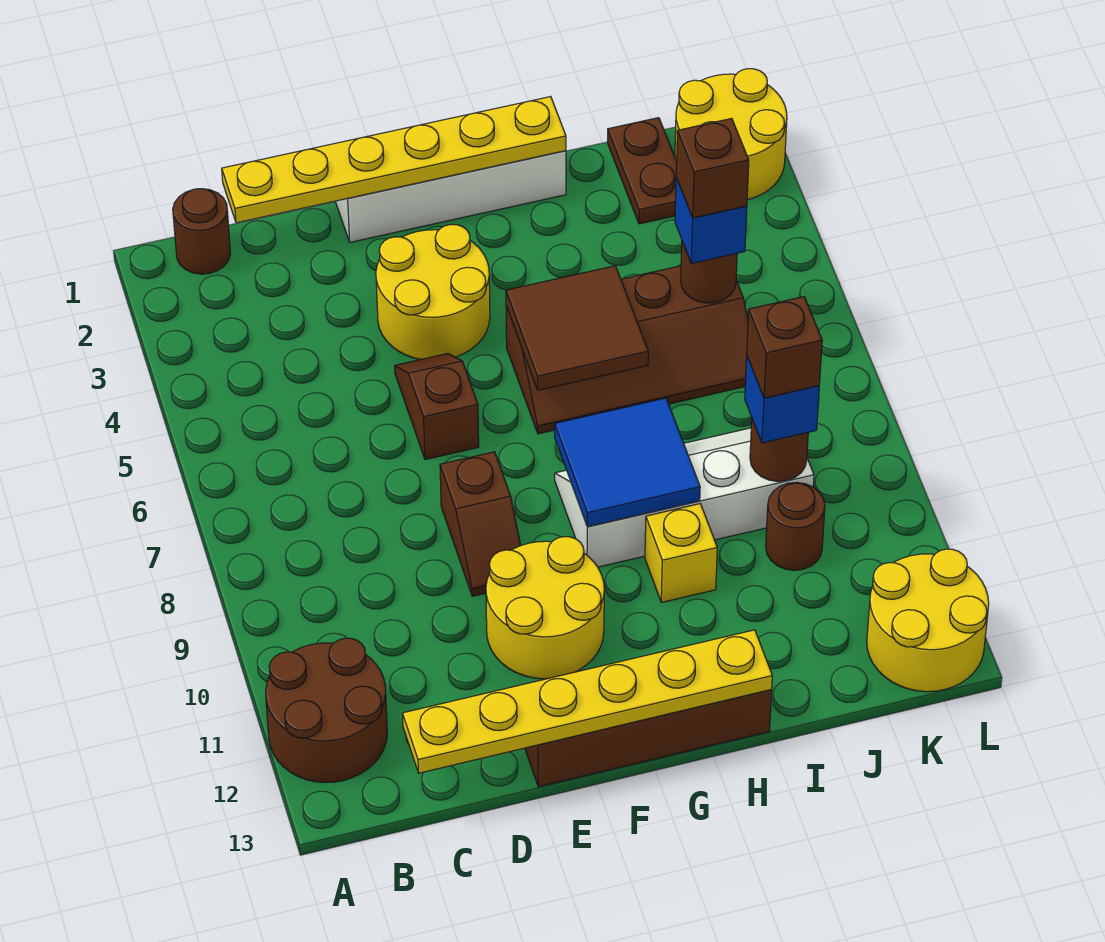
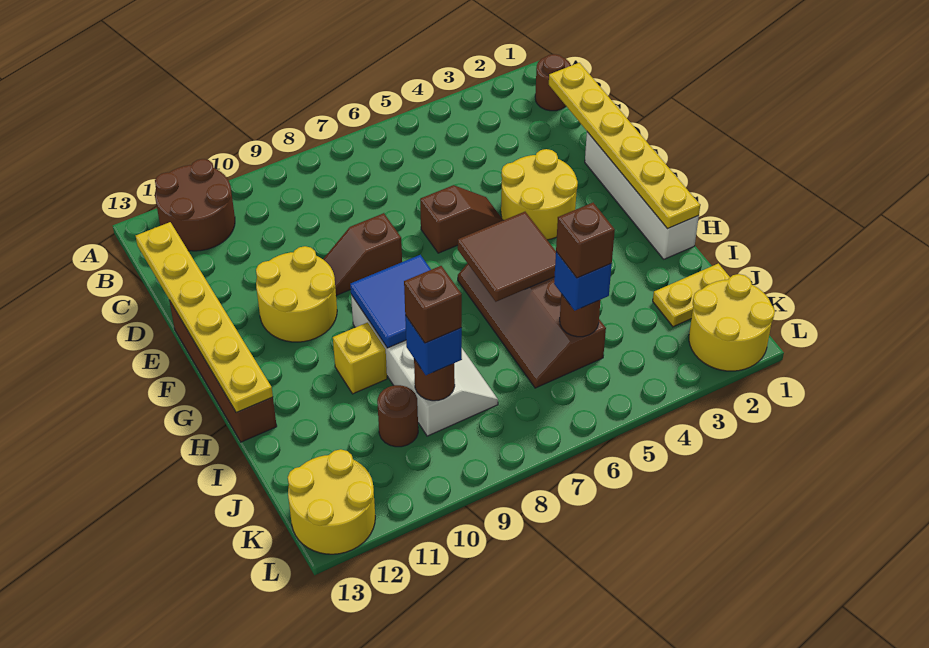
brown 1x2 plate [608,118,677,224] -> yellow 1x2 plate [653,263,730,327]

